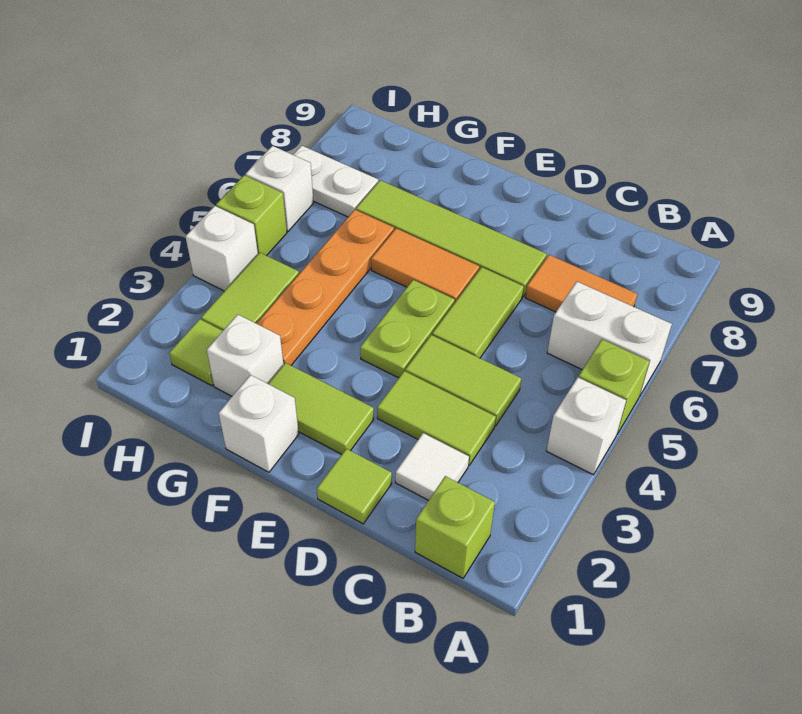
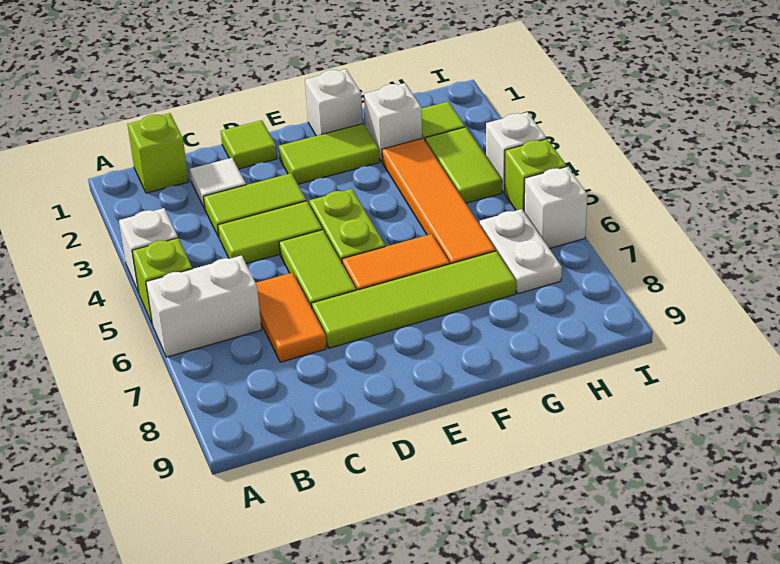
orange 1x2 tile [525,255,637,312] -> orange 1x2 tile turned to [256,272,327,362]
orange 1x4 plate [256,210,394,365] -> orange 1x4 tile [382,138,496,264]
white 1x2 plate [293,146,378,217] -> white 1x2 plate turned to [480,209,562,294]

